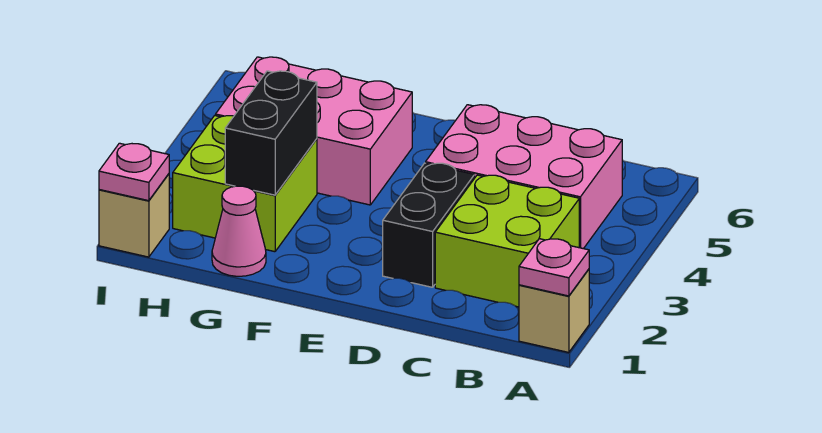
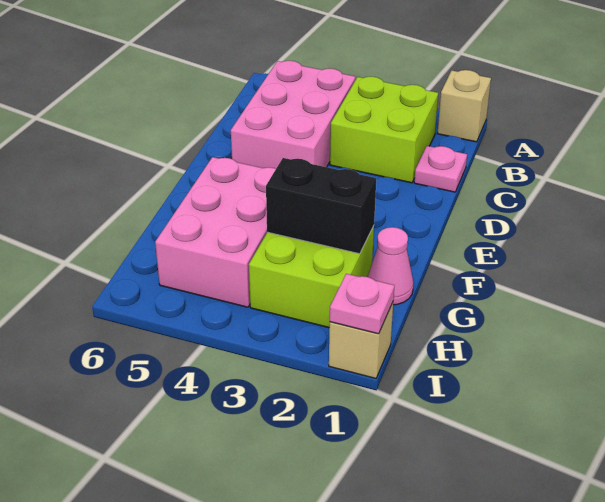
pink 1x1 plate [519,239,589,296] -> pink 1x1 plate moved to [414,146,467,192]
black 1x2 brick [383,163,474,287] -> none

